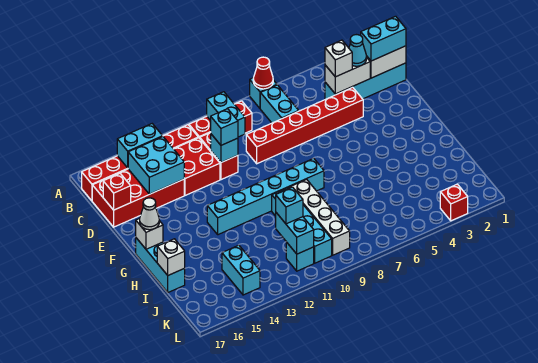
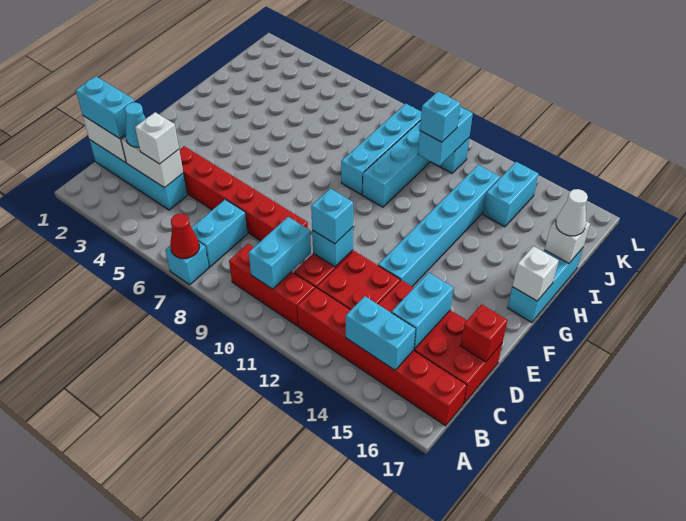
cyan 2x2 brick [128,137,184,194] -> cyan 1x2 brick [391,273,453,349]
cyan 1x6 brick [207,158,324,235] -> cyan 1x6 brick turned to [378,165,500,286]
white 1x1 cone [140,198,159,230] -> white 1x1 cone moved to [556,189,588,236]
white 1x4 brick [290,179,350,255] -> cyan 1x4 brick [341,104,422,194]
red 1x1 brick [440,184,468,221] -> none

